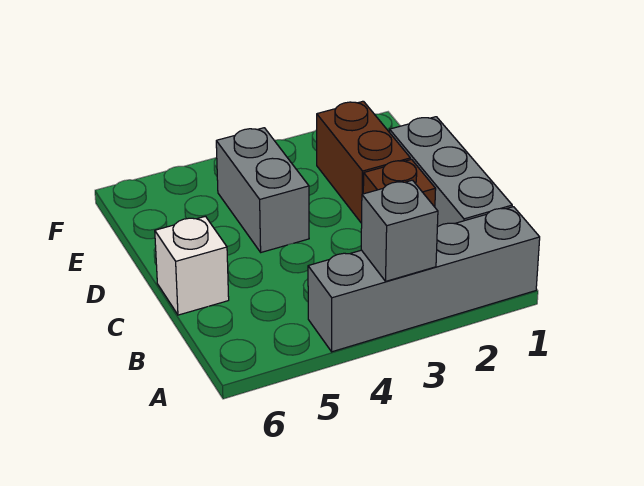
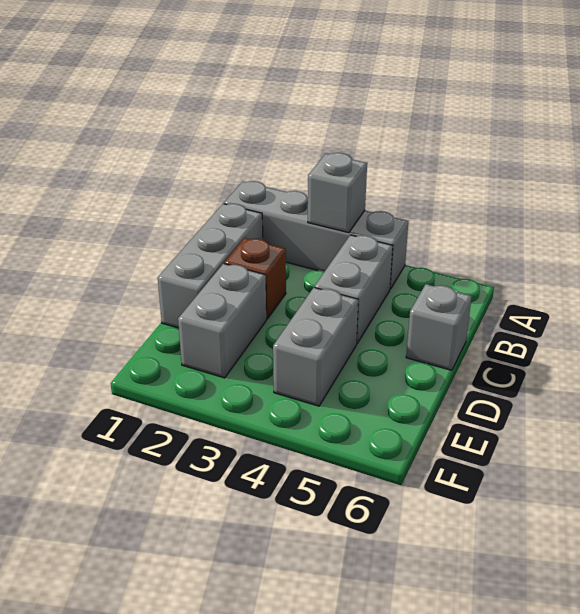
none -> grey 1x2 brick [315,235,393,344]
white 1x1 brick [155,216,229,315] -> grey 1x1 brick [406,284,472,370]
brown 1x2 brick [317,101,410,223] -> grey 1x2 brick [178,264,266,378]

